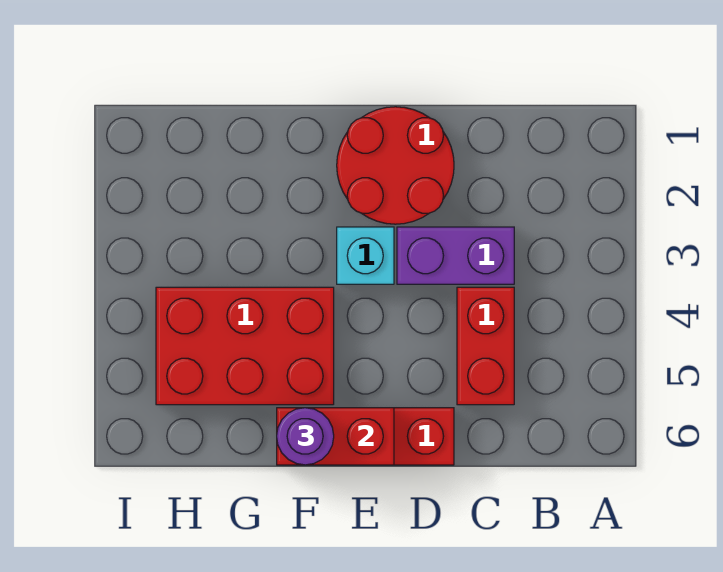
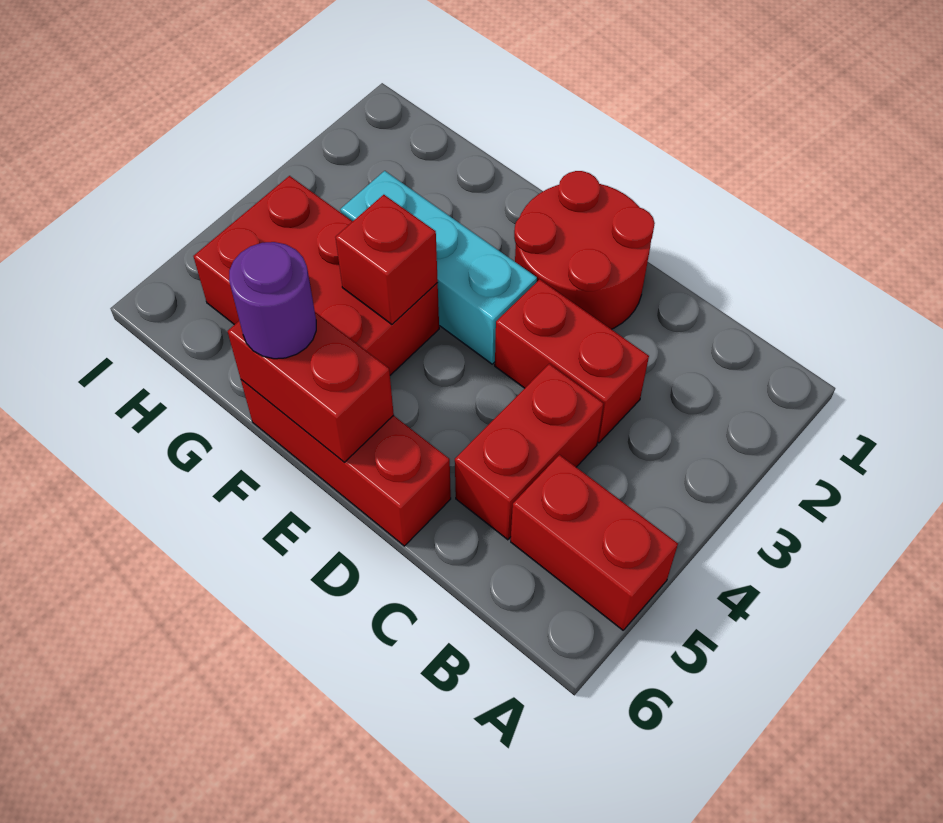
none -> red 1x2 brick [511,455,678,630]
purple 1x2 brick [397,227,514,284] -> red 1x2 brick [495,279,649,443]
cyan 1x1 brick [337,227,394,284] -> cyan 1x3 brick [340,171,537,364]
none -> red 1x1 brick [335,195,438,324]

